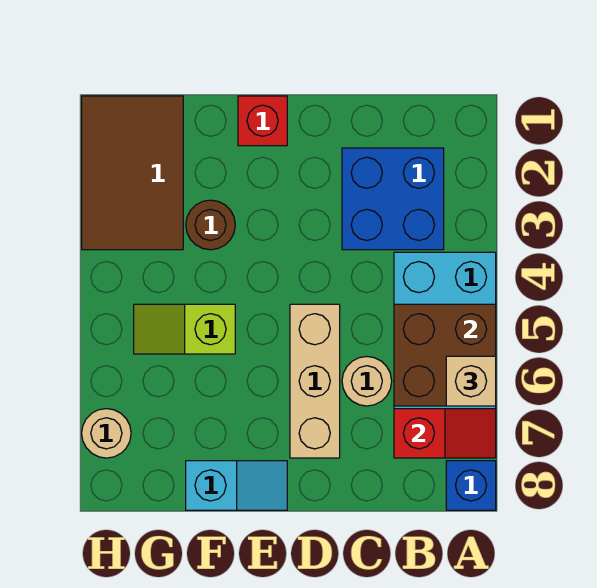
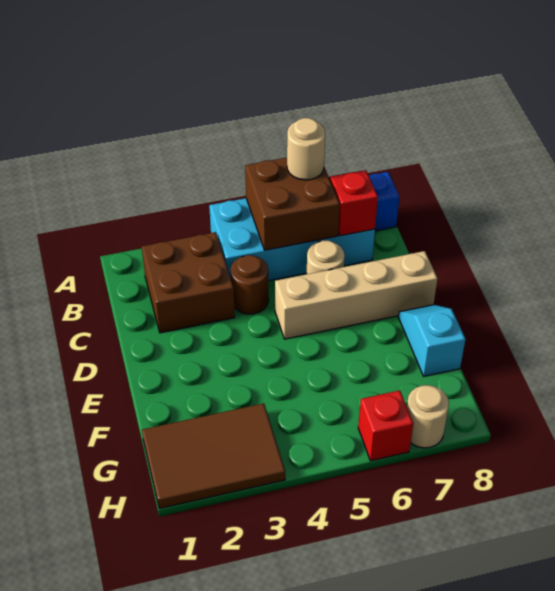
tan 1x1 brick [446,356,496,406] -> tan 1x1 round brick [287,118,325,180]
blue 2x2 brick [342,148,444,250] -> brown 2x2 brick [142,232,235,333]
tan 1x3 brick [290,304,340,458] -> tan 1x4 brick [275,251,437,339]
red 1x1 brick [238,96,287,146] -> red 1x1 brick moved to [358,390,413,461]
brown 1x1 round brick [186,200,235,250] -> brown 1x1 round brick moved to [231,255,269,314]
lime 1x2 slope [134,304,235,354] -> none

